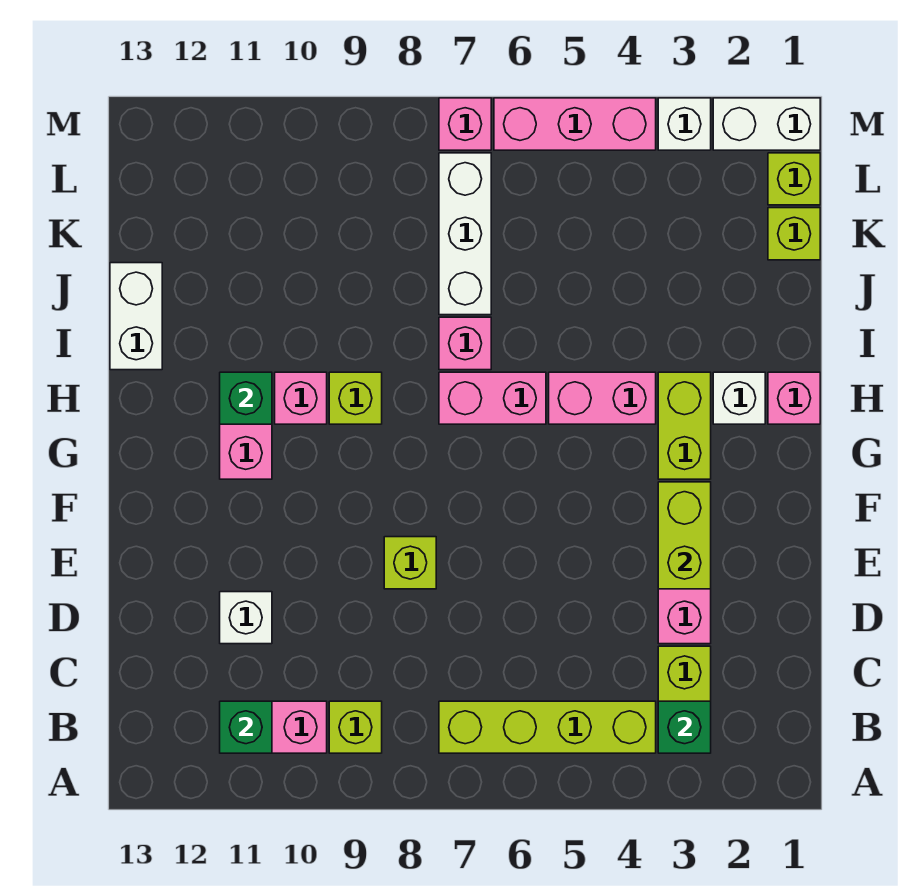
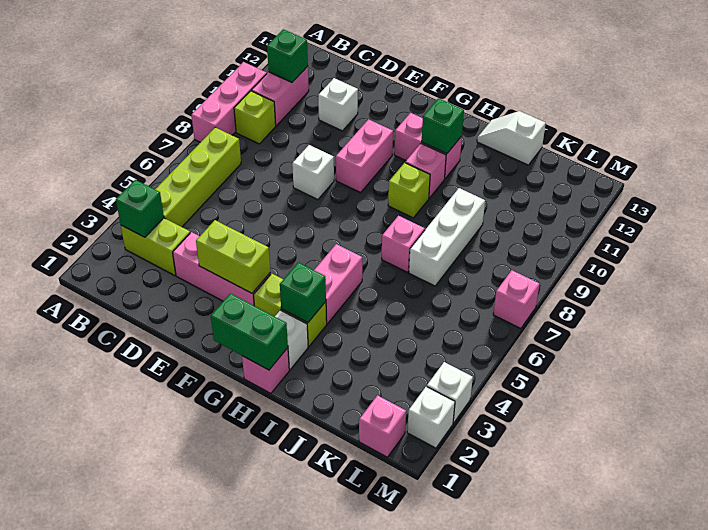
lime 1x1 brick [384,537,436,589] -> white 1x1 brick [292,145,334,200]
none -> green 1x2 brick [211,293,288,370]
none -> green 1x1 brick [280,262,326,323]
pink 1x2 brick [439,372,546,424] -> pink 1x2 brick moved to [336,119,393,193]
white 1x2 brick [110,263,162,370] -> white 1x2 slope [477,111,546,165]
white 1x3 brick [439,153,491,315] -> white 1x3 brick turned to [409,188,485,286]
lime 1x1 brick [768,208,820,260] -> none
lime 1x1 brick [768,153,820,205] -> pink 1x1 brick [359,395,406,457]
white 1x2 brick [713,98,820,150] -> white 1x1 brick [407,387,455,448]
pink 1x3 brick [494,98,656,150] -> pink 1x3 brick moved to [191,62,267,142]

